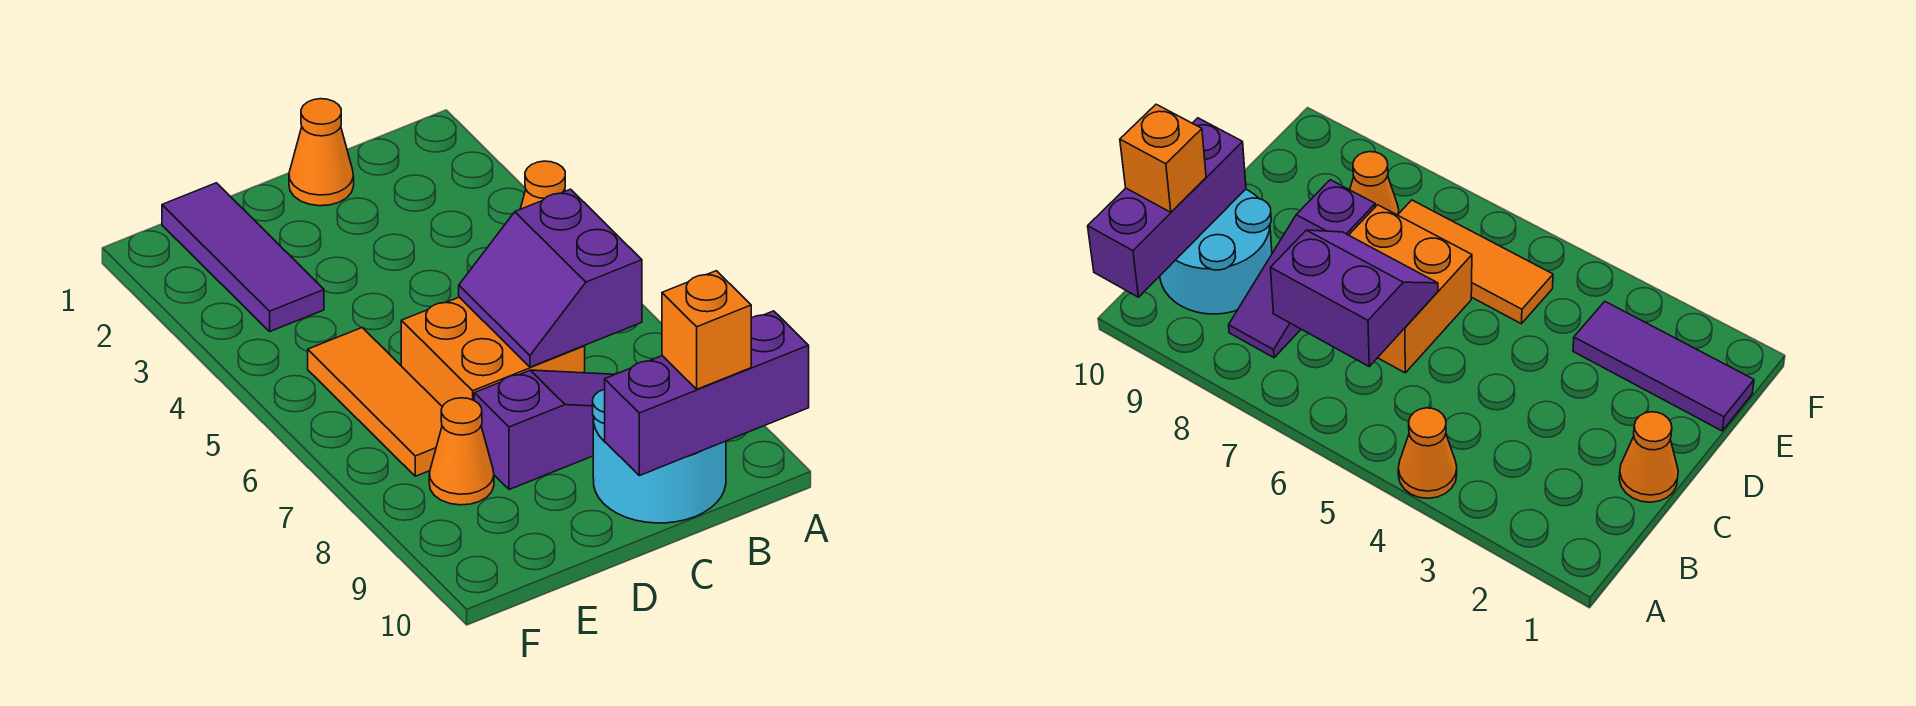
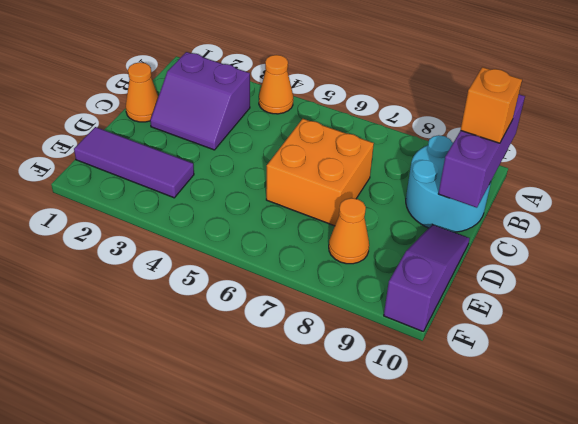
purple 2x2 slope [459,189,642,367] -> purple 2x2 slope moved to [150,52,250,150]
purple 1x3 slope [474,370,615,490] -> purple 1x3 slope moved to [384,224,470,331]
orange 1x3 tile [308,328,442,476] -> none

